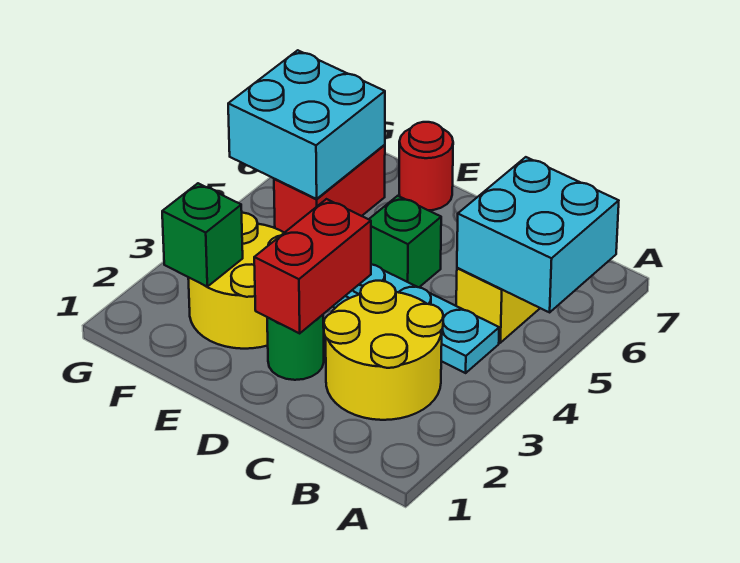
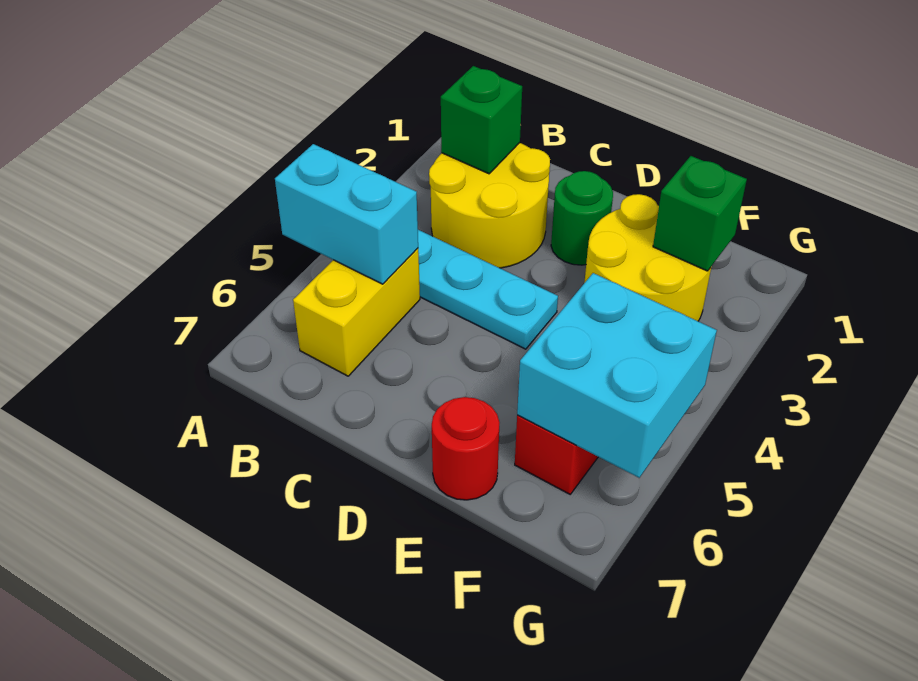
cyan 2x2 brick [457,157,619,312] -> cyan 1x2 brick [275,144,418,284]
red 1x2 brick [254,199,371,333] -> none
green 1x1 brick [369,196,441,287] -> green 1x1 brick moved to [441,66,522,174]

